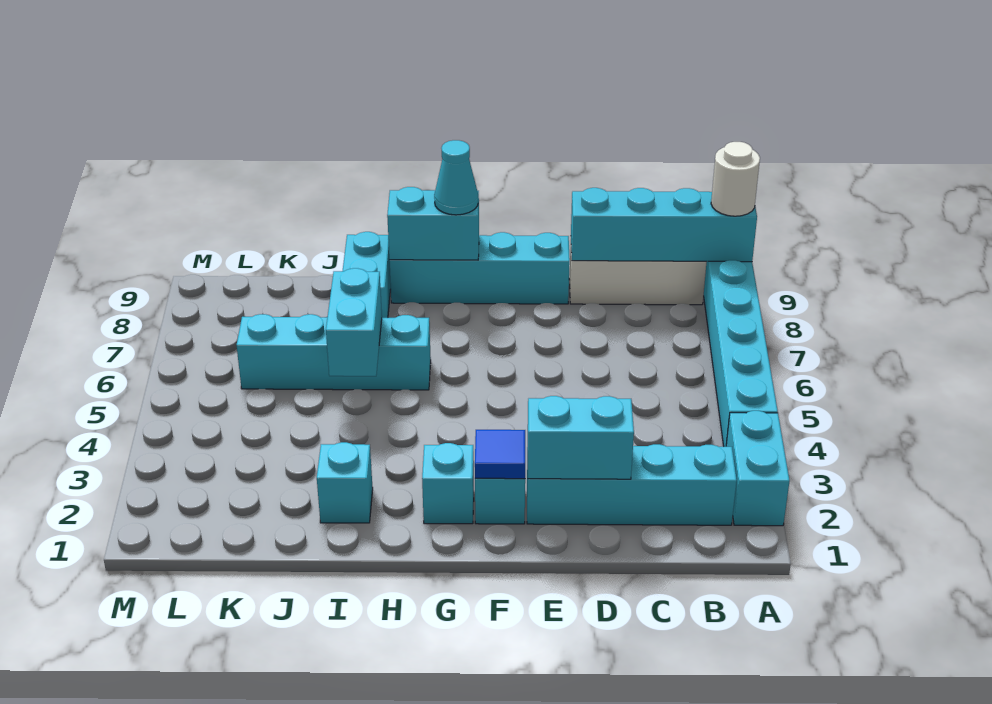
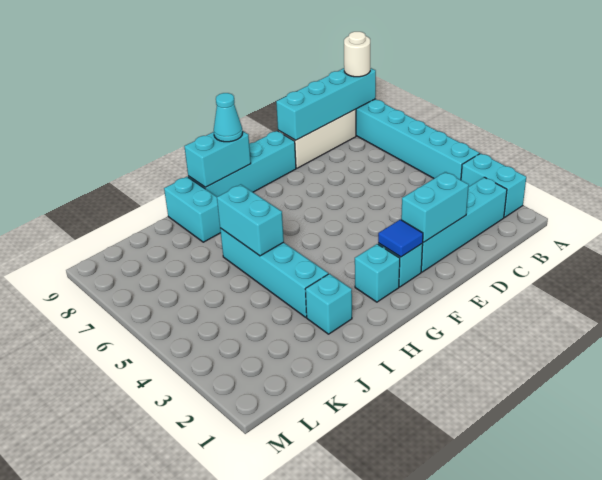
cyan 1x4 brick [237,314,431,390] -> cyan 1x4 brick turned to [220,228,328,317]

